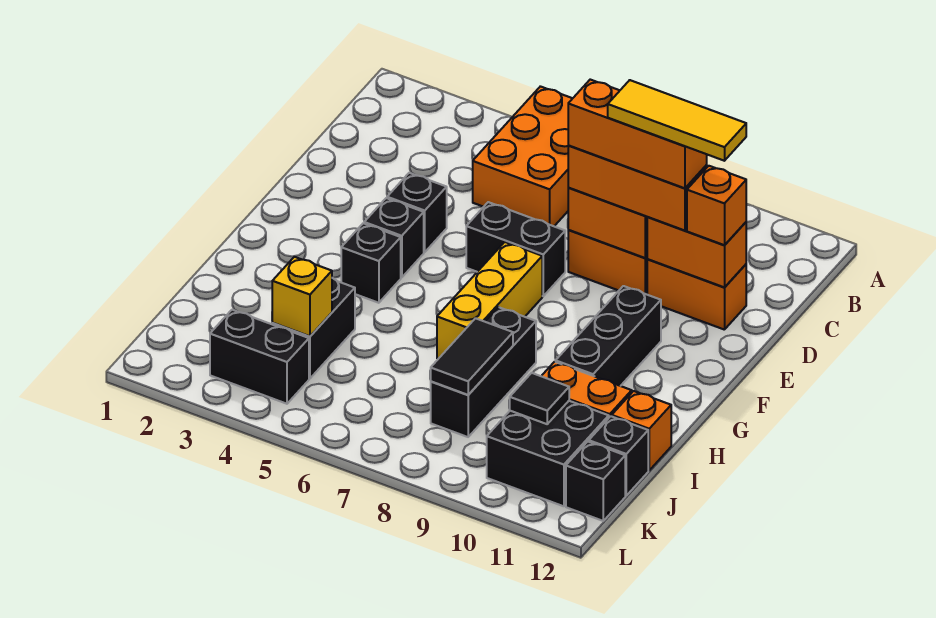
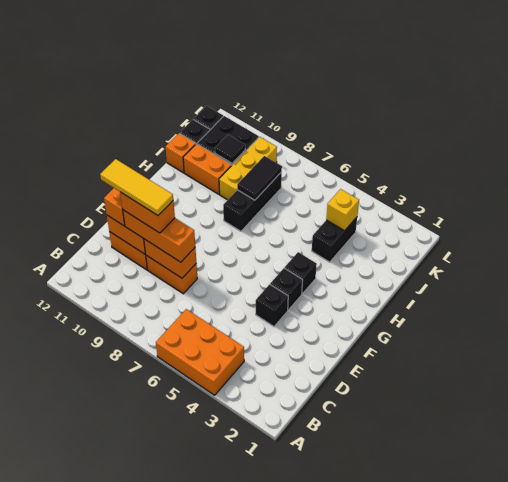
orange 2x3 brick [473,86,573,226] -> orange 2x3 brick turned to [156,309,244,395]
orange 1x3 brick [568,80,707,188] -> orange 1x2 brick [120,192,175,233]
black 1x2 brick [466,202,565,296] -> none
yellow 1x3 brick [437,242,542,359] -> yellow 1x3 brick moved to [219,137,277,200]
black 1x3 brick [556,286,661,386] -> none
black 1x2 brick [210,310,309,404] -> none

